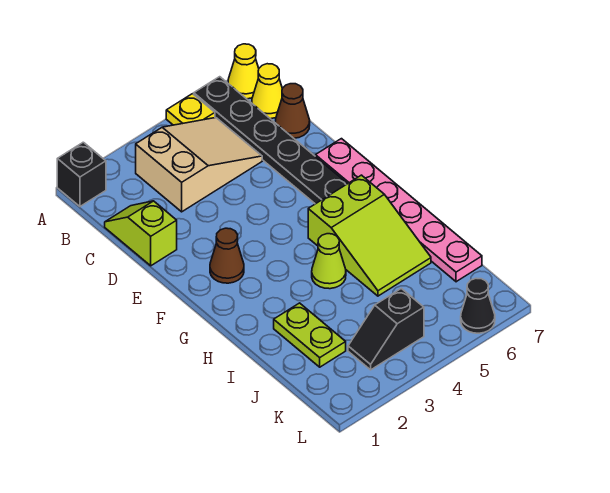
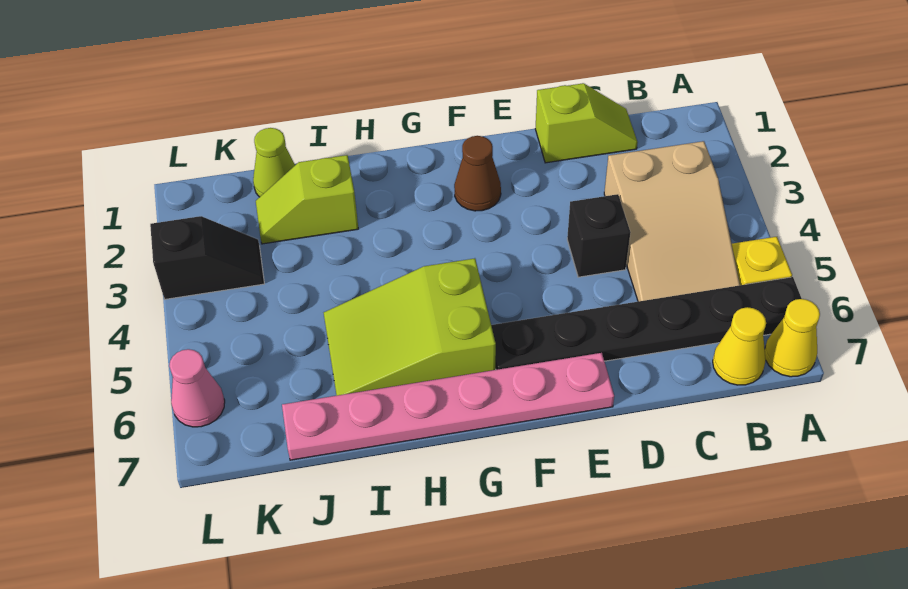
black 1x1 brick [57,142,106,206] -> black 1x1 brick moved to [567,194,631,277]
brown 1x1 cone [275,84,310,138] -> none
lime 1x1 cone [312,234,346,289] -> lime 1x1 cone moved to [253,128,295,197]
lime 1x2 plate [274,303,346,367] -> lime 1x2 slope [256,155,358,244]
black 1x2 slope [348,288,424,370] -> black 1x2 slope turned to [150,216,264,299]
black 1x1 cone [461,278,495,333] -> pink 1x1 cone [169,349,225,427]

